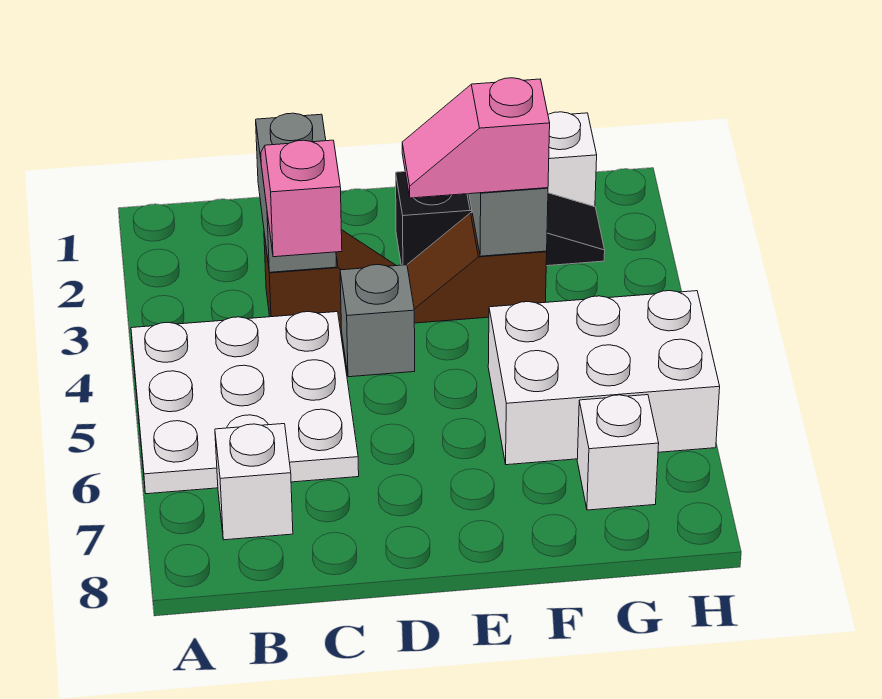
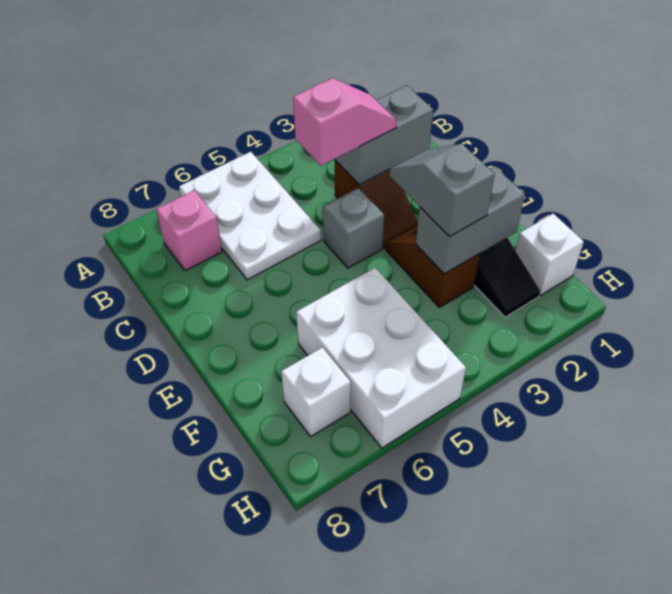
white 3x3 plate [131,312,359,494] -> white 2x3 plate [179,152,321,280]
white 1x1 brick [215,424,293,540] -> pink 1x1 brick [156,190,222,271]
pink 1x2 slope [402,78,550,198] -> grey 1x2 slope [390,144,495,236]

